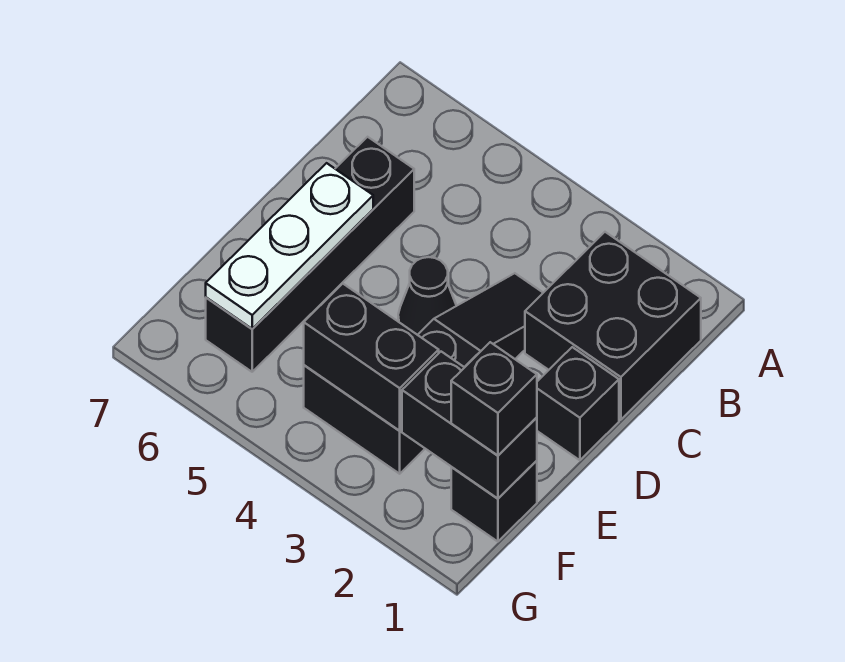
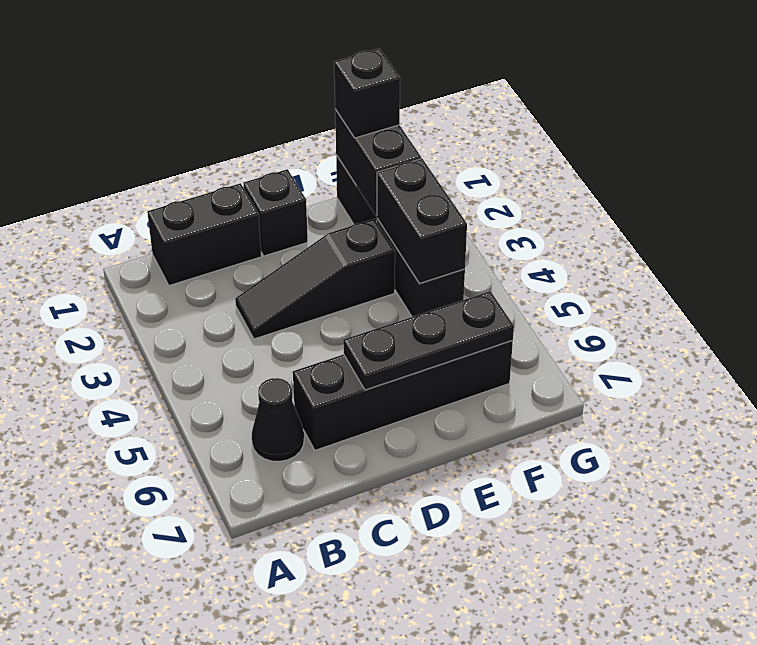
black 2x2 brick [525,232,701,420] -> black 1x2 brick [147,183,261,286]
black 1x1 cone [398,257,456,335] -> black 1x1 cone moved to [252,378,304,461]
white 1x3 plate [206,163,373,329] -> black 1x3 plate [343,291,514,390]

